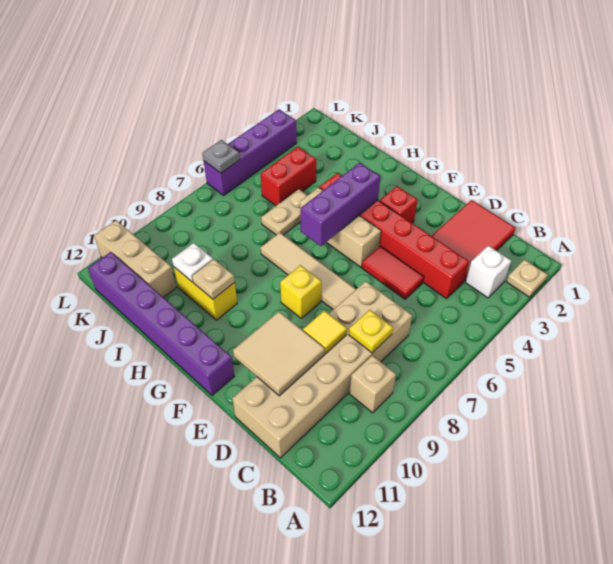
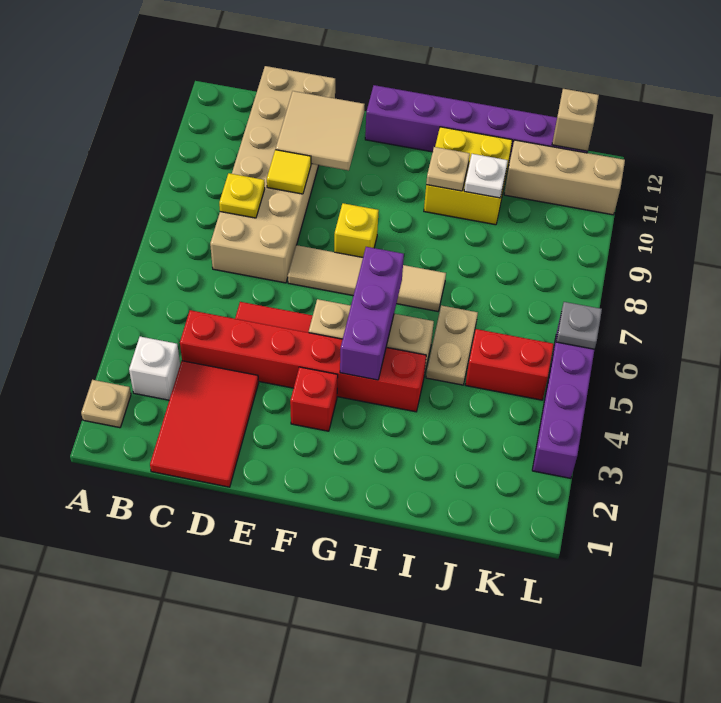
tan 1x1 brick [350,355,396,413] -> tan 1x1 brick moved to [552,89,599,151]
yellow 1x2 brick [174,267,237,320] -> yellow 2x2 brick [424,127,512,225]
red 1x2 brick [261,147,316,206] -> red 1x2 brick turned to [465,329,554,400]

